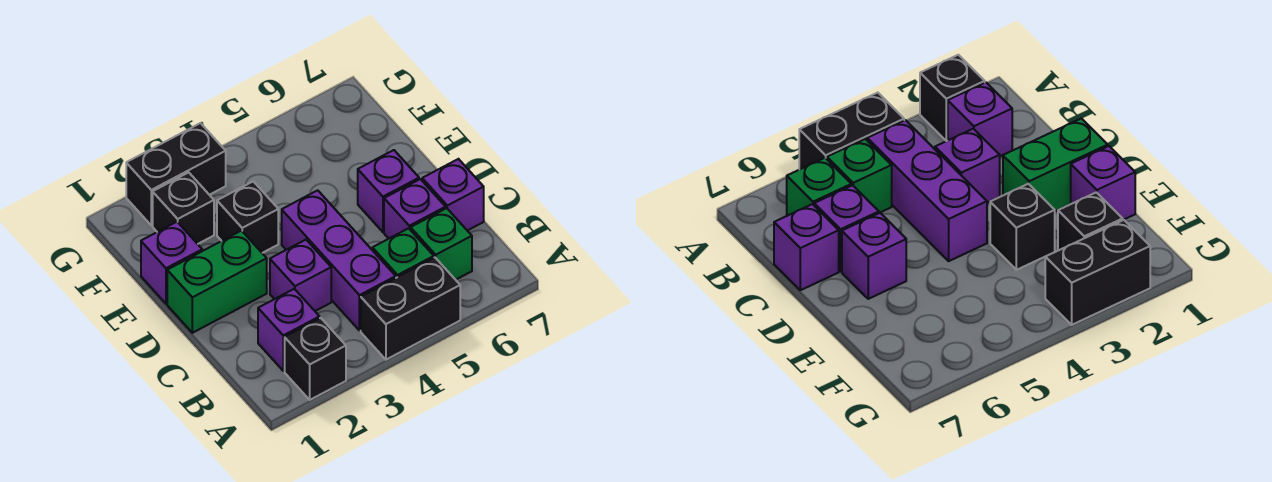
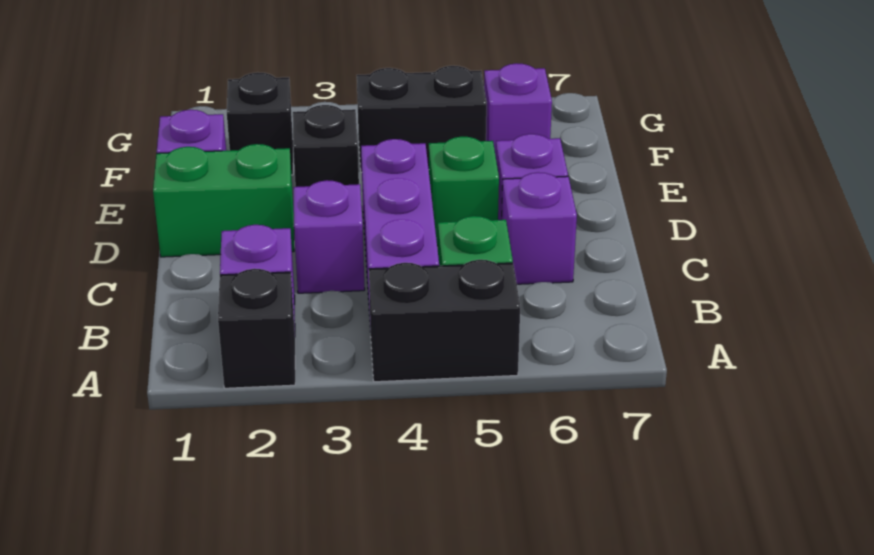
green 1x1 brick [411,208,472,280] -> green 1x1 brick moved to [429,137,499,246]
purple 1x1 brick [422,159,484,231] -> purple 1x1 brick moved to [484,63,552,156]
black 1x2 brick [126,123,226,225] -> black 1x2 brick moved to [357,66,487,172]

